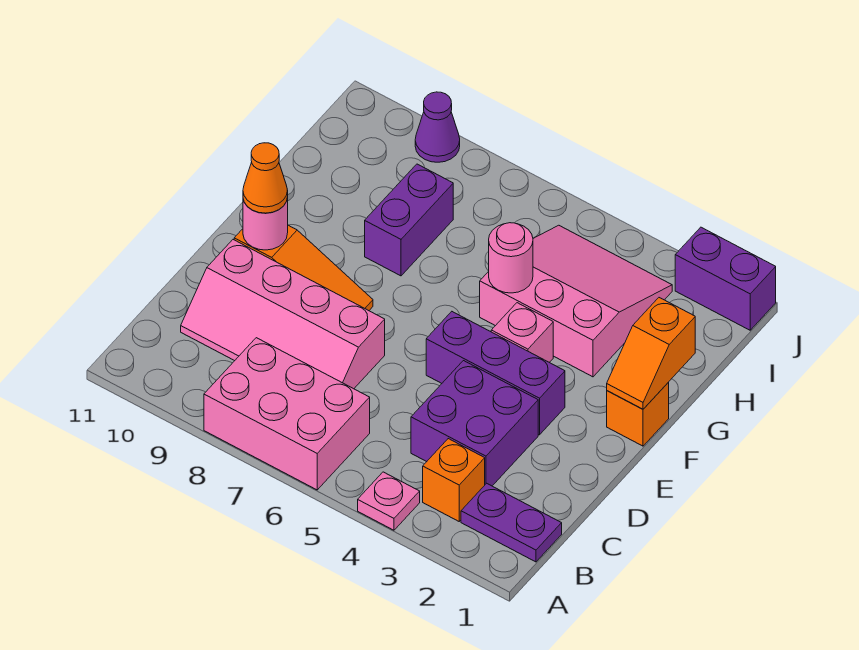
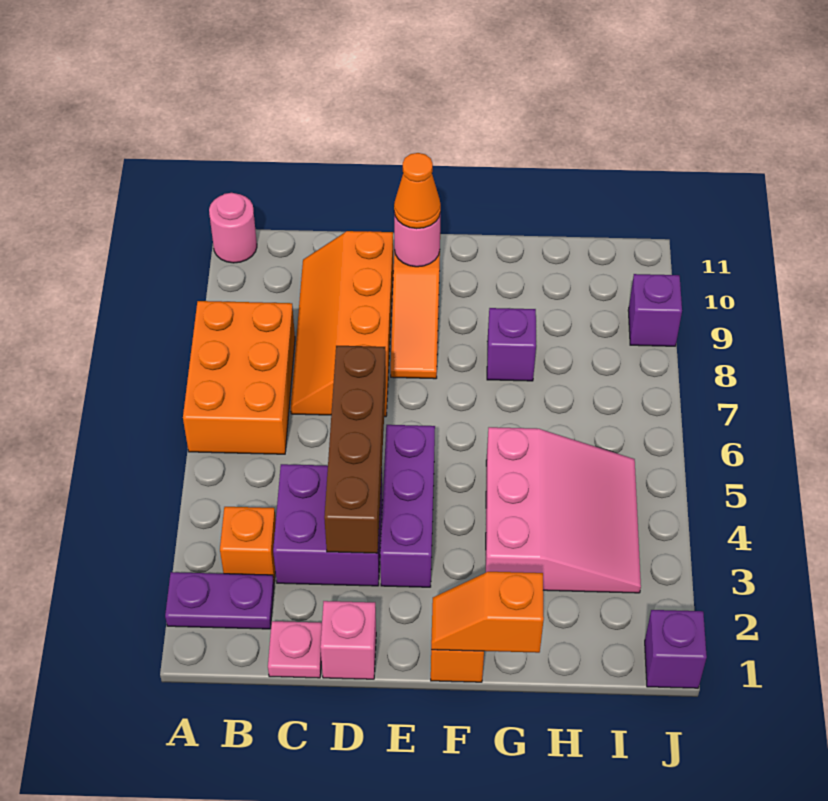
pink 1x1 plate [358,472,420,530] -> pink 1x1 plate moved to [268,621,322,678]
pink 2x3 brick [204,338,370,490] -> orange 2x3 brick [183,301,295,454]
purple 1x2 plate [461,483,562,562] -> purple 1x2 plate turned to [165,572,274,629]
pink 2x4 slope [181,240,385,389] -> orange 2x4 slope [291,231,393,417]
none -> brown 1x4 brick [324,346,386,553]
pink 1x1 brick [491,303,553,362] -> pink 1x1 brick moved to [320,601,376,679]
pink 1x1 round brick [489,223,533,293] -> pink 1x1 round brick moved to [209,193,257,263]
purple 1x2 brick [365,164,453,276] -> purple 1x1 brick [487,308,536,381]
purple 1x2 brick [675,227,776,330] -> purple 1x1 brick [645,610,707,688]
purple 1x1 cone [415,92,460,162] -> purple 1x1 brick [628,274,682,346]

